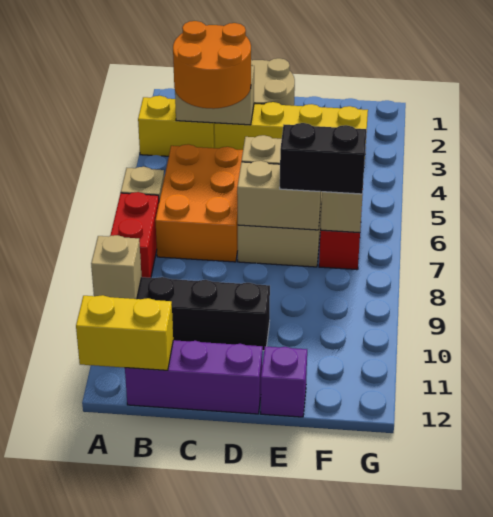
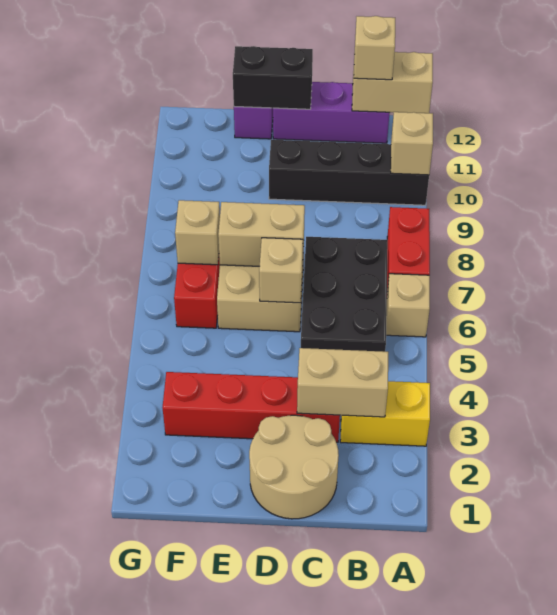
yellow 1x2 brick [76,295,173,370] -> tan 1x2 brick [352,52,433,113]
orange 2x2 round brick [173,21,251,109] -> none
orange 2x3 brick [155,144,243,262] -> black 2x3 brick [301,237,388,352]
none -> tan 1x1 brick [354,16,395,80]
yellow 1x4 brick [214,102,368,164] -> red 1x4 brick [162,372,340,442]
black 1x2 brick [280,123,367,194] -> black 1x2 brick moved to [233,46,313,109]

